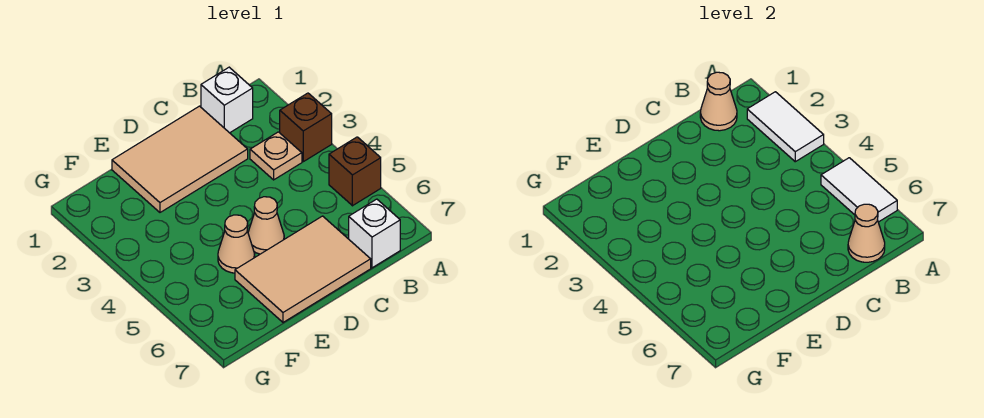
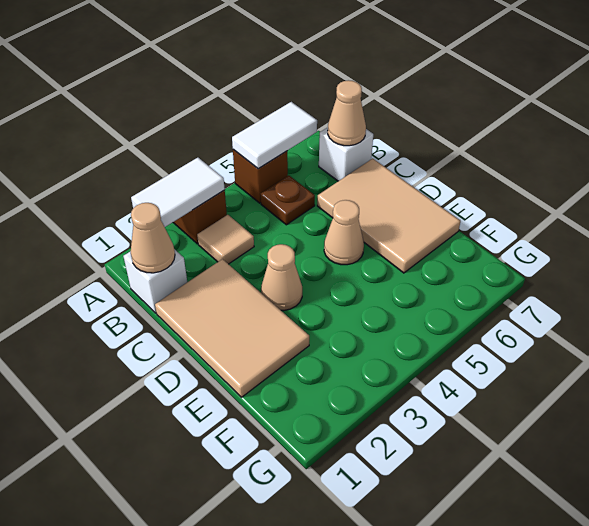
tan 1x1 plate [250,132,302,180] -> tan 1x1 tile [197,215,254,264]
none -> brown 1x1 plate [261,175,315,225]
tan 1x1 cone [218,215,255,273] -> tan 1x1 cone moved to [261,244,302,311]

